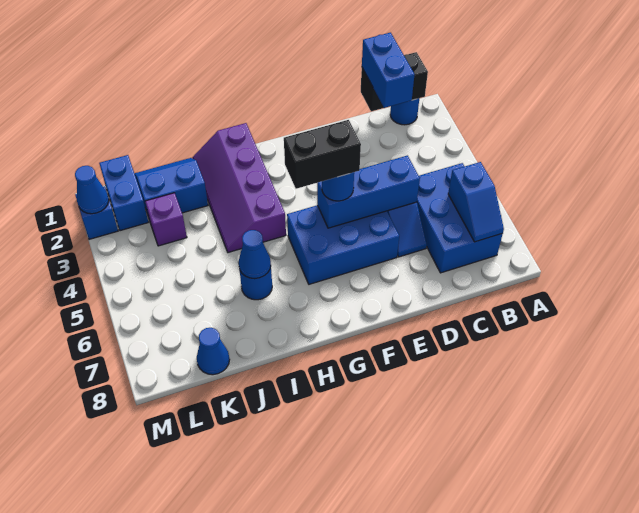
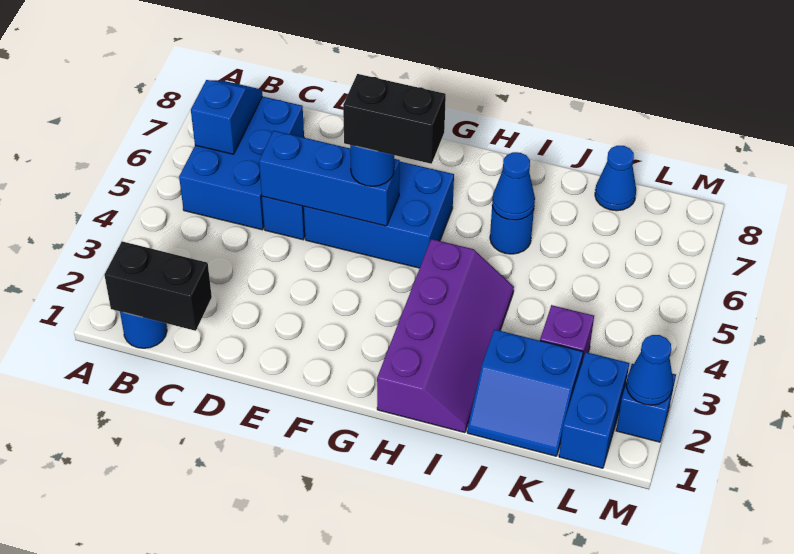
blue 1x2 brick [362,33,415,108] -> none

